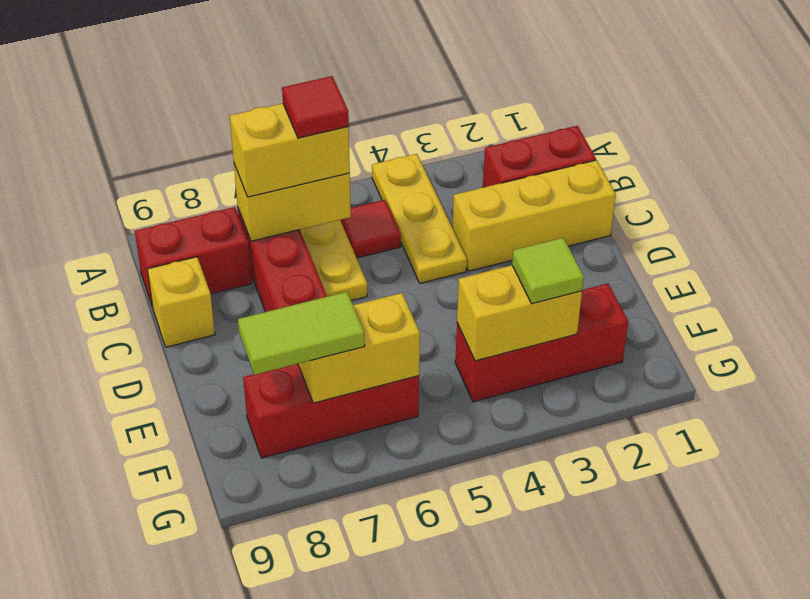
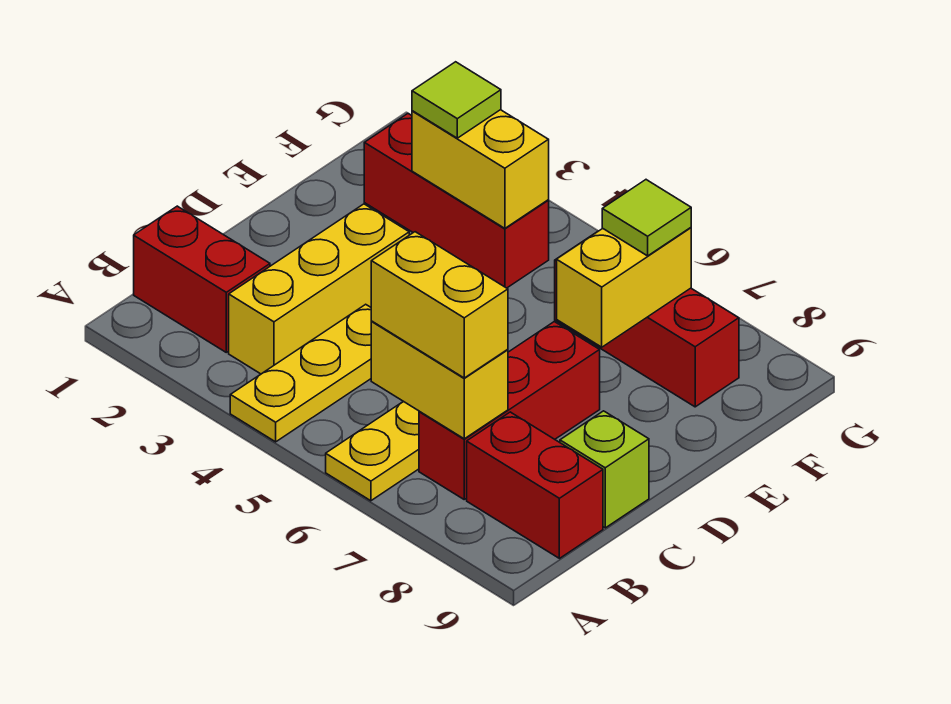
red 1x1 tile [340,200,401,258] -> none
red 1x1 tile [282,76,349,138] -> none
yellow 1x3 brick [452,160,616,271] -> yellow 1x3 brick turned to [229,204,409,374]
yellow 1x1 brick [147,257,215,347] -> lime 1x1 brick [560,411,649,528]
yellow 1x2 brick [298,293,420,403] -> yellow 1x2 brick turned to [557,228,691,347]
lime 1x2 tile [238,292,365,375] -> lime 1x1 tile [602,180,691,256]

